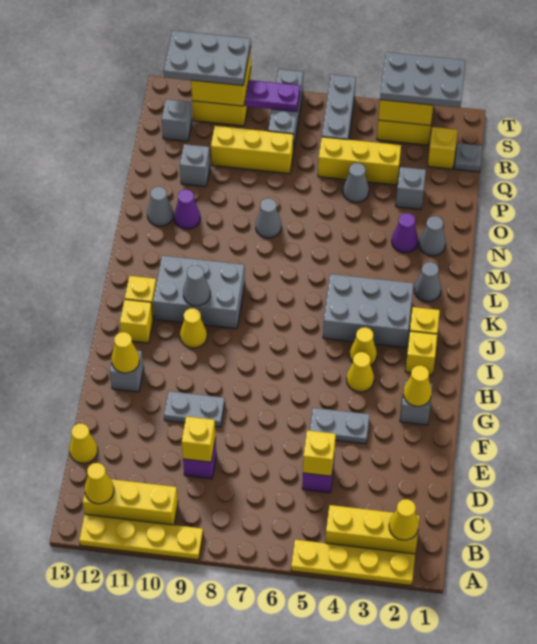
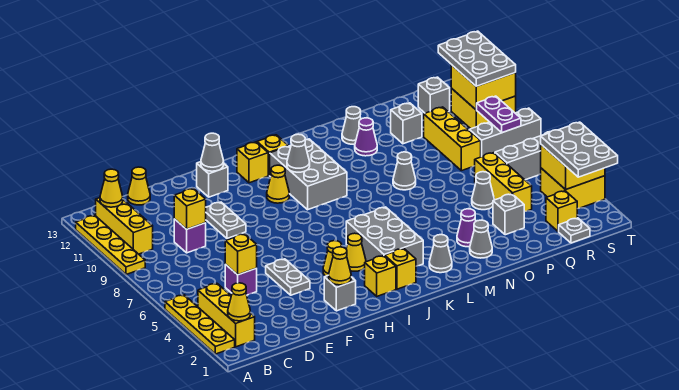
yellow 1x1 cone [112,332,139,373] -> grey 1x1 cone [201,133,224,171]

